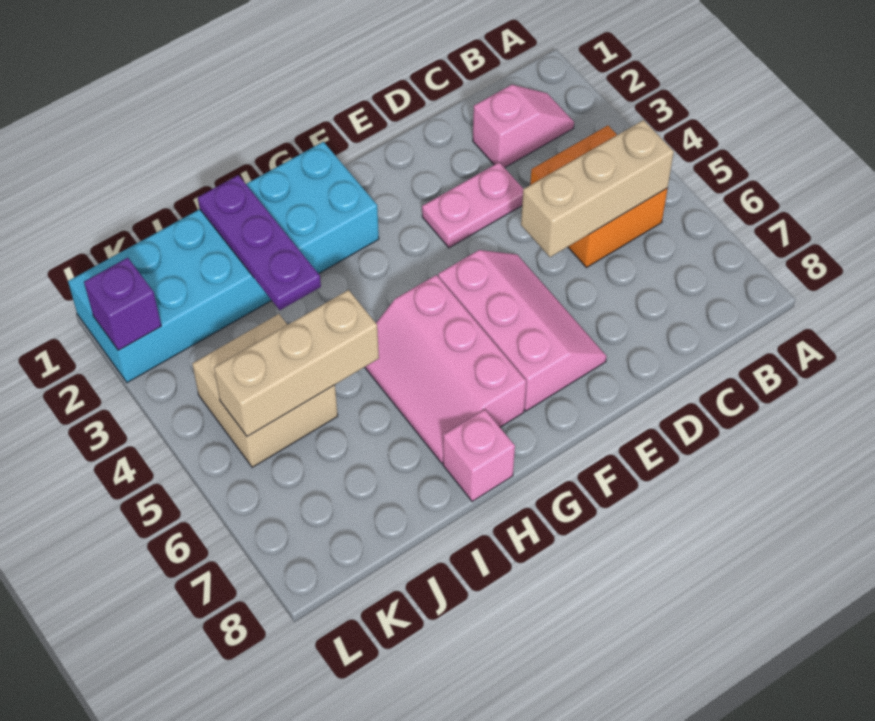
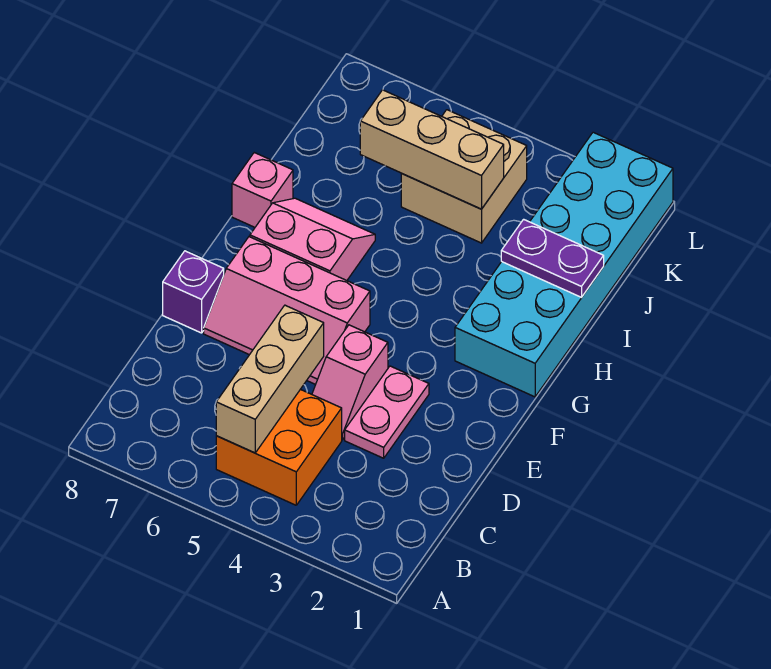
pink 1x2 slope [473,85,574,168] -> pink 1x2 slope moved to [312,325,388,440]
pink 2x3 slope [365,275,526,463] -> pink 2x2 slope [250,198,375,280]
purple 1x3 plate [198,175,321,310] -> purple 1x2 plate [501,219,604,297]
tan 1x3 brick [214,290,379,437] -> tan 1x3 brick turned to [360,90,504,209]
purple 1x1 brick [84,258,161,350] -> purple 1x1 brick moved to [163,251,224,333]

